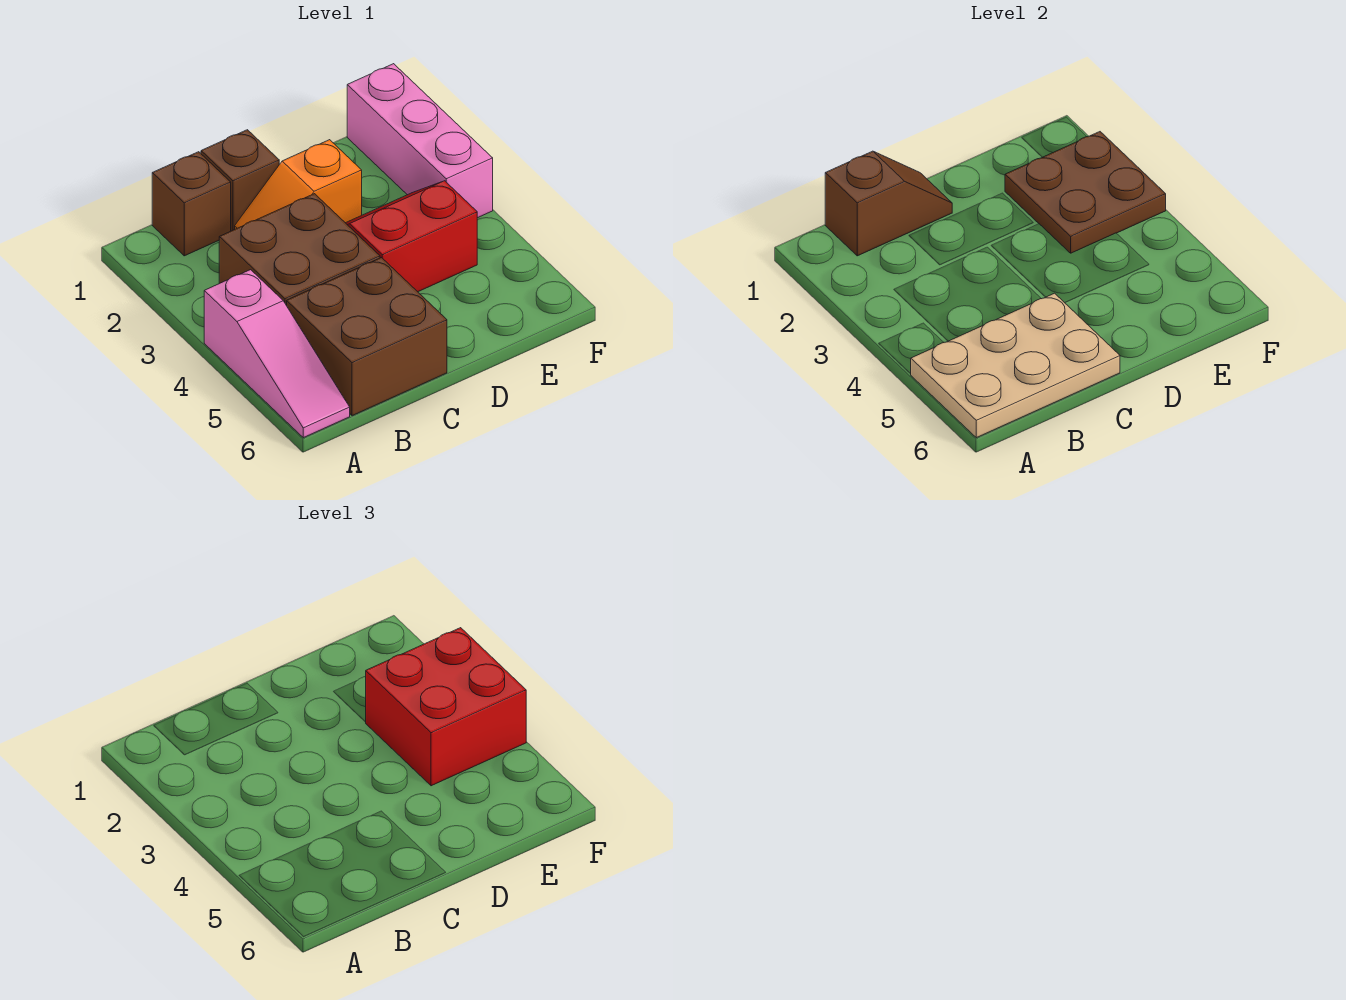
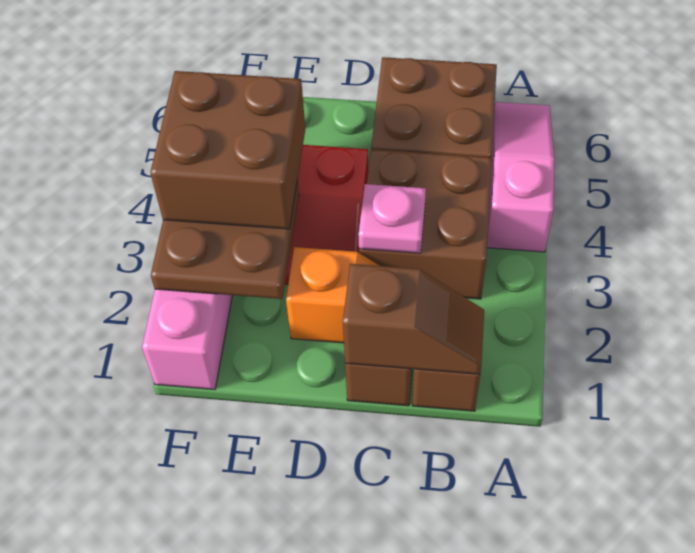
tan 2x3 plate [911,293,1120,438] -> none
brown 1x2 slope [825,151,952,256] -> brown 1x2 slope turned to [343,264,484,374]
none -> pink 1x1 plate [358,184,426,253]
red 2x2 brick [366,628,526,786] -> brown 2x2 brick [150,71,305,229]

